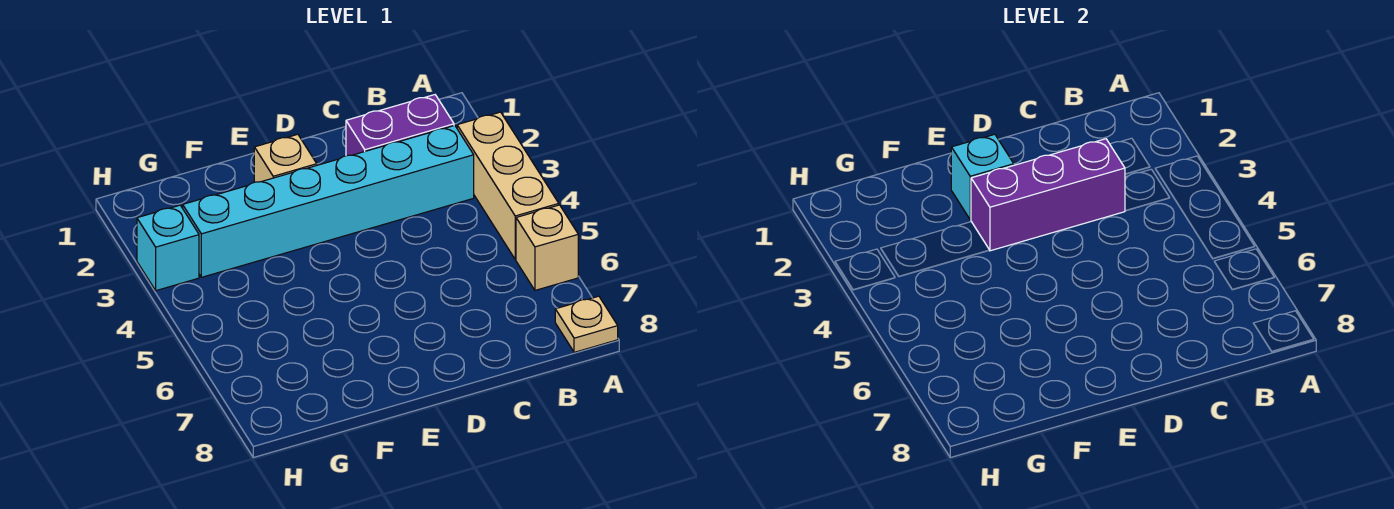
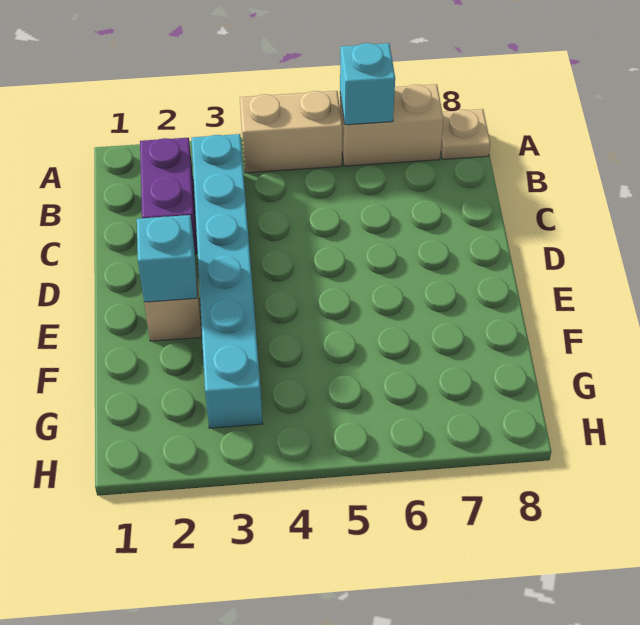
tan 1x3 brick [457,112,559,259] -> tan 1x2 brick [240,91,342,173]
tan 1x1 brick [516,205,578,290] -> tan 1x2 brick [340,84,444,166]
purple 1x3 brick [971,139,1125,251] -> none
cyan 1x1 brick [137,205,199,291] -> cyan 1x1 brick moved to [340,43,395,125]

